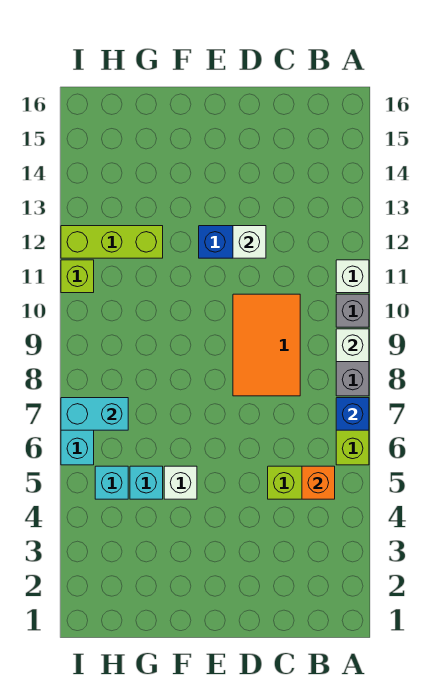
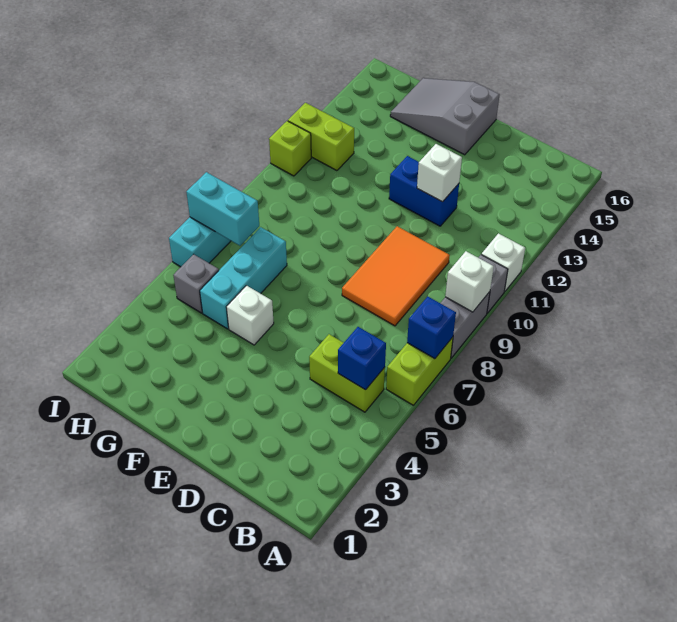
orange 1x1 brick [302,466,335,499] -> blue 1x1 brick [338,327,386,390]
none -> grey 2x3 slope [390,78,499,155]
cyan 1x1 brick [130,466,163,499] -> cyan 1x3 brick [200,227,287,329]
lime 1x3 brick [61,226,163,258] -> lime 1x2 brick [288,103,354,171]
cyan 1x1 brick [95,466,128,499] -> grey 1x1 brick [173,254,219,313]

